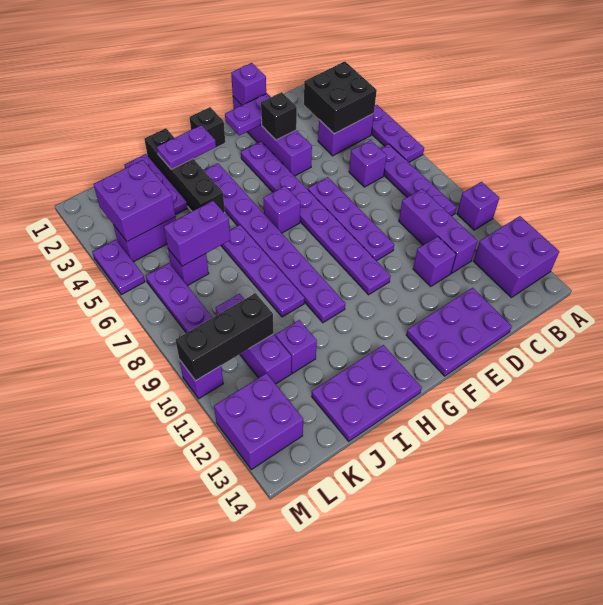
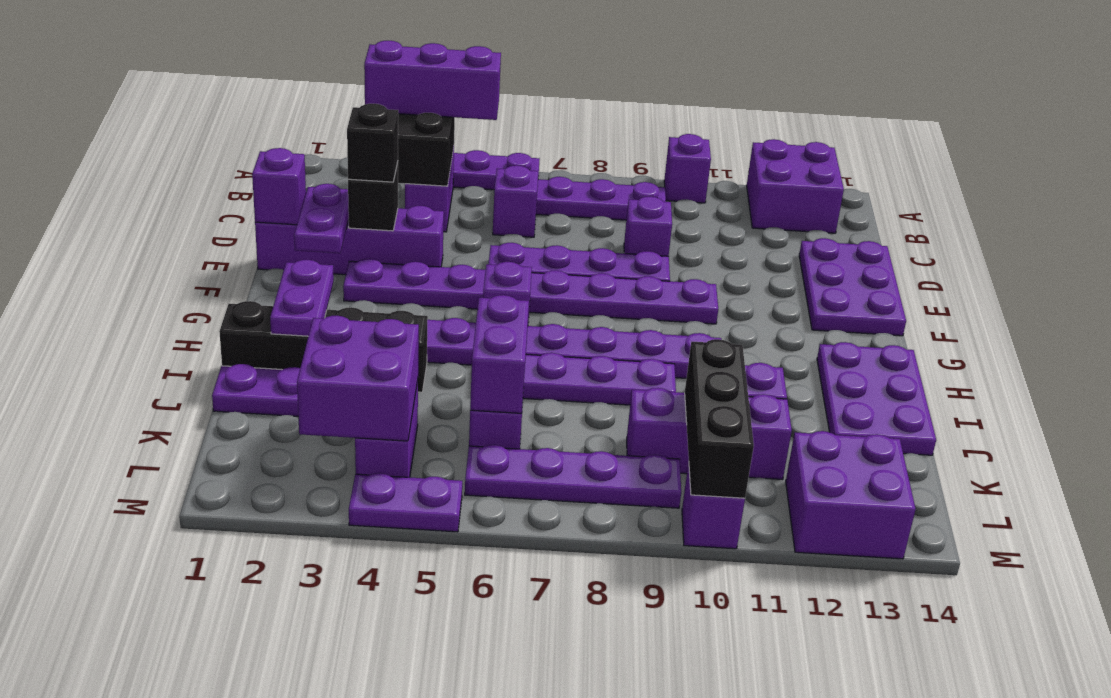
purple 1x3 brick [399,189,477,273] -> purple 1x3 brick moved to [364,41,501,120]
purple 1x1 brick [413,237,456,286] -> purple 1x1 brick moved to [624,196,672,256]
black 1x1 brick [189,107,225,153] -> black 1x1 brick moved to [347,104,398,182]

